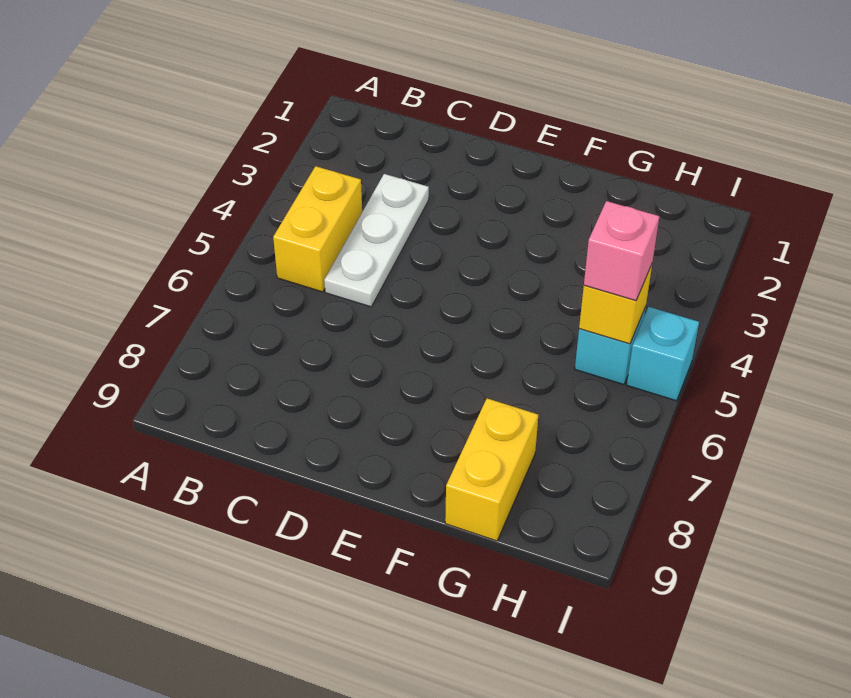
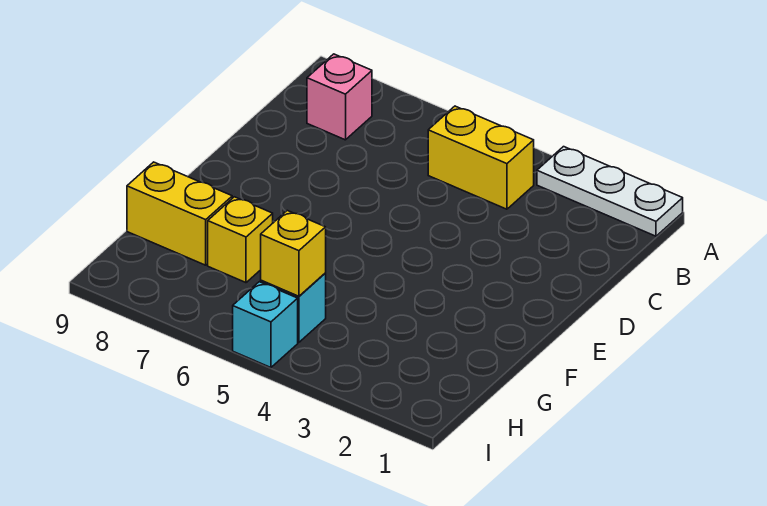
white 1x3 plate [324,174,429,307] -> white 1x3 plate moved to [537,147,683,236]
none -> yellow 1x1 brick [208,197,273,283]
pink 1x1 brick [584,201,659,301] -> pink 1x1 brick moved to [307,54,372,140]

